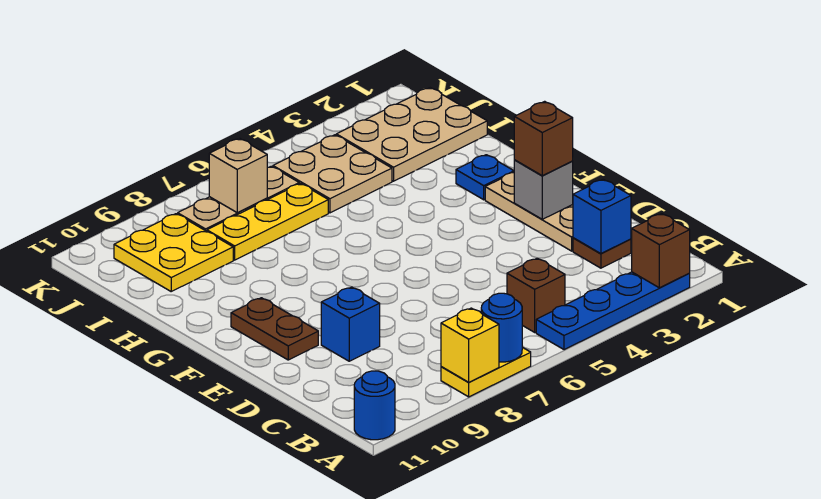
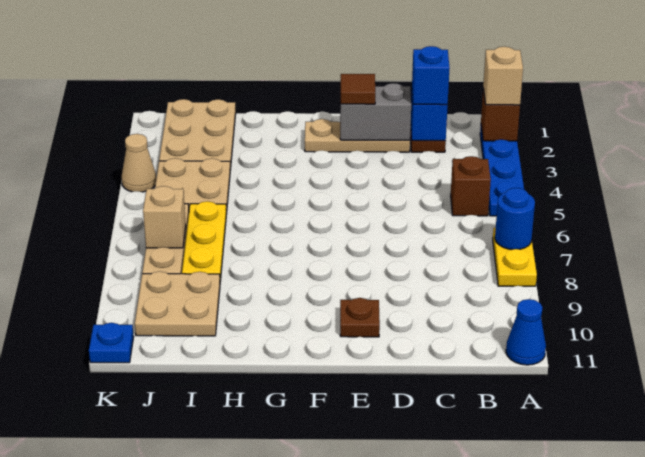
none -> tan 1x1 brick [483,47,523,105]
yellow 1x1 brick [441,308,499,382] -> none
blue 1x1 round brick [354,371,395,440] -> blue 1x1 cone [506,299,546,365]
blue 1x1 brick [321,287,380,361] -> blue 1x1 brick moved to [412,46,450,105]
grey 1x1 brick [514,160,573,219] -> grey 1x2 brick [340,83,411,140]
brown 1x1 brick [514,101,573,176] -> brown 1x1 tile [341,74,375,104]
brown 1x2 plate [231,298,318,360] -> brown 1x1 plate [340,298,380,337]
blue 1x1 plate [456,155,514,200] -> blue 1x1 plate moved to [89,323,134,363]
yellow 2x2 plate [114,214,233,291] -> tan 2x2 plate [135,272,220,336]
none -> tan 1x1 cone [122,134,156,192]

